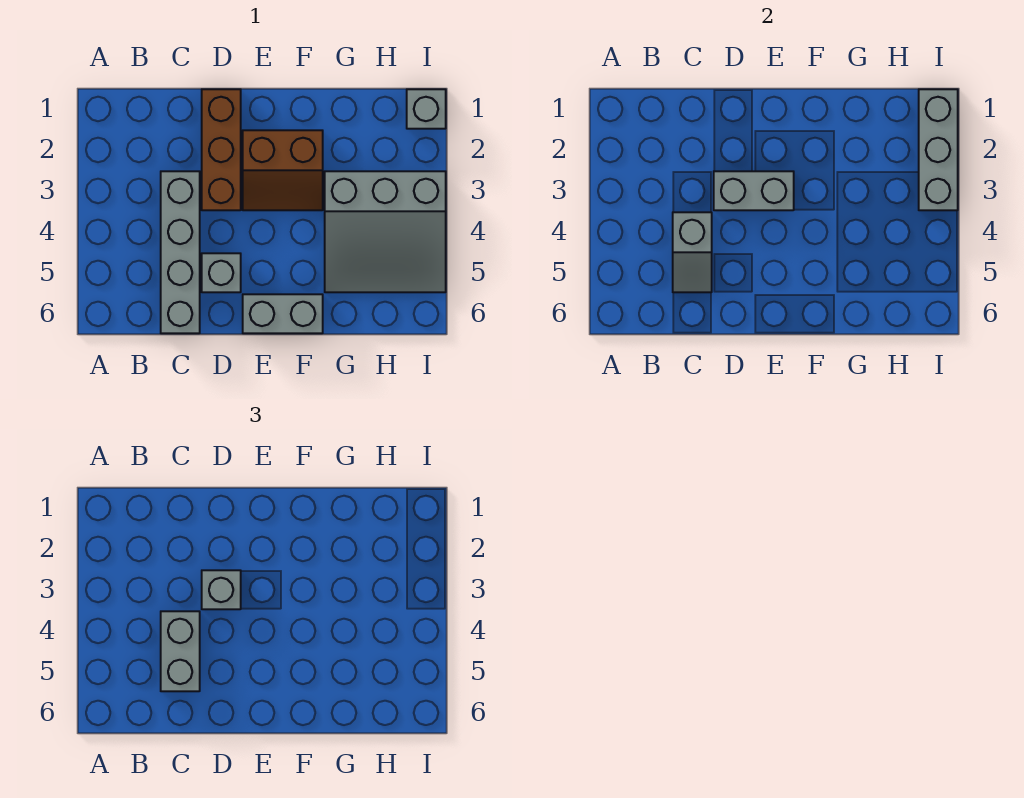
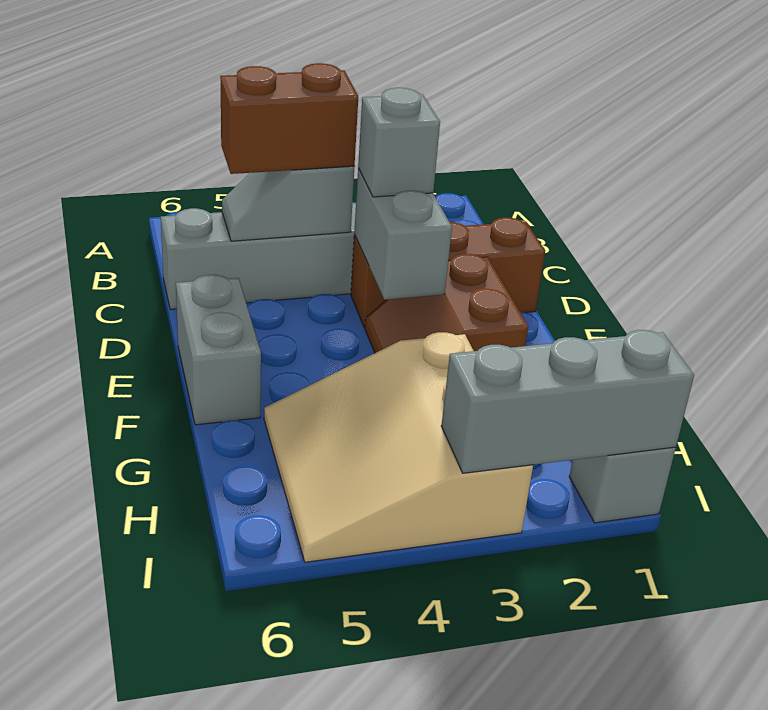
grey 1x2 brick [161,611,200,691] -> brown 1x2 brick [220,63,358,174]
grey 1x1 brick [202,253,241,292] -> none
grey 3x3 slope [325,171,446,292] -> tan 3x3 slope [264,332,533,562]

